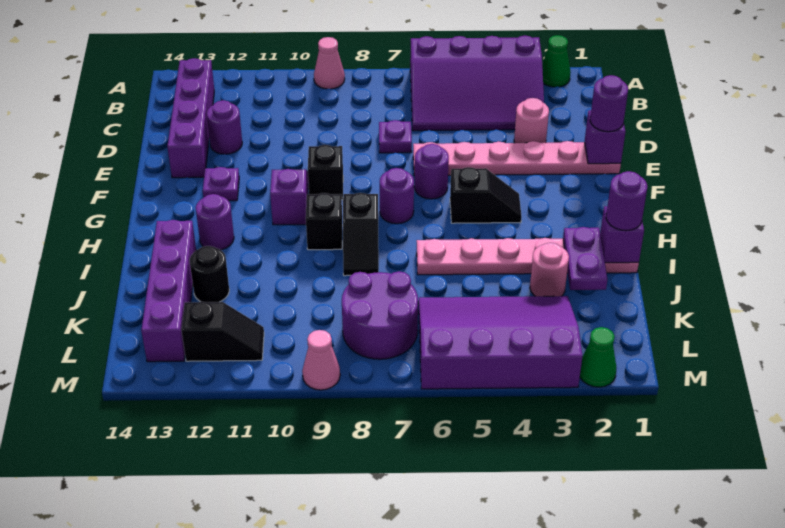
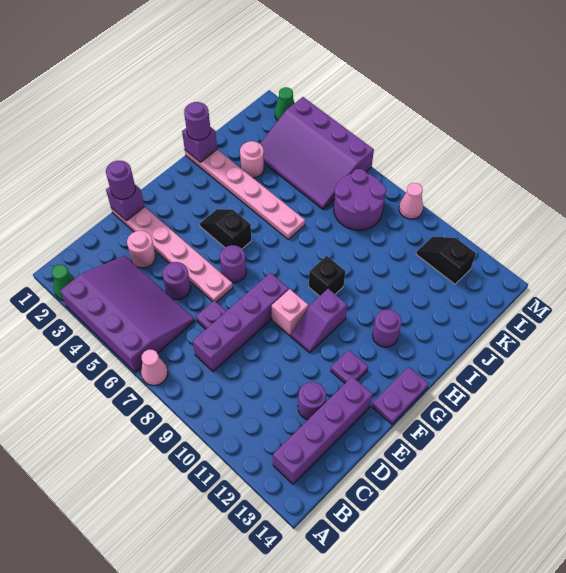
pink 1x1 cone [314,37,345,89] -> pink 1x1 cone moved to [141,350,168,385]
black 1x1 brick [308,145,343,200] -> pink 1x1 brick [272,289,308,336]
purple 1x1 round brick [380,168,414,224] -> purple 1x1 round brick moved to [162,262,191,299]
black 1x2 slope [343,193,379,276] -> none
purple 1x2 plate [563,227,607,290] -> purple 1x2 plate moved to [372,367,429,424]
purple 1x4 brick [141,220,196,362] -> purple 1x4 brick moved to [193,273,289,372]
black 1x1 round brick [190,246,229,302] -> none

